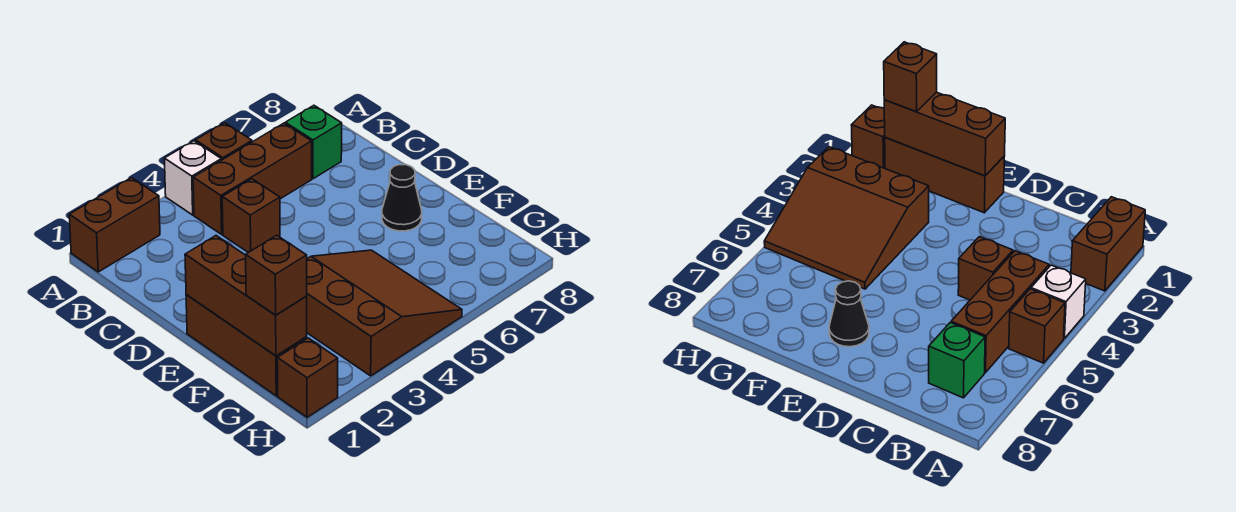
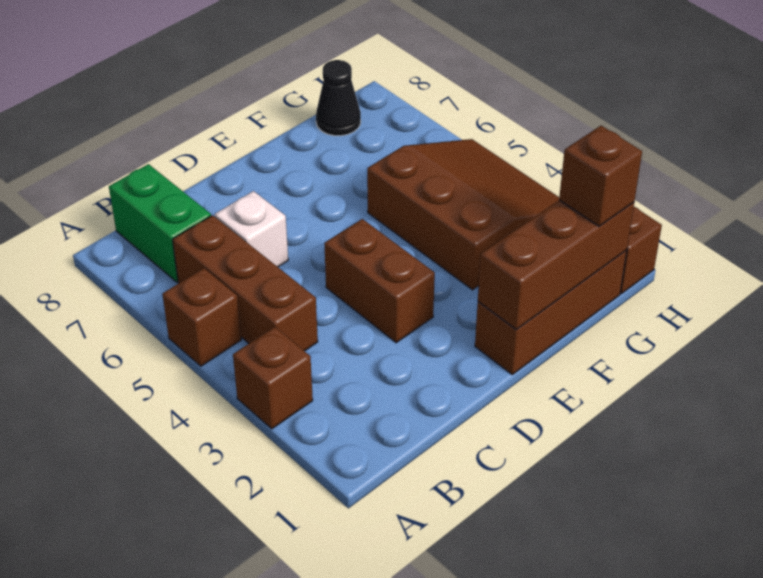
brown 1x2 brick [69,178,160,272] -> brown 1x2 brick moved to [324,219,435,343]
white 1x1 brick [164,141,221,215] -> white 1x1 brick moved to [215,191,288,267]
green 1x1 brick [285,105,342,179] -> green 1x2 brick [109,164,211,282]
brown 1x1 brick [222,179,280,253] -> brown 1x1 brick moved to [233,327,313,429]
black 1x1 cone [382,165,422,231] -> black 1x1 cone moved to [316,60,361,136]
brown 3x3 slope [306,250,462,376] -> brown 3x3 slope turned to [367,139,559,290]

